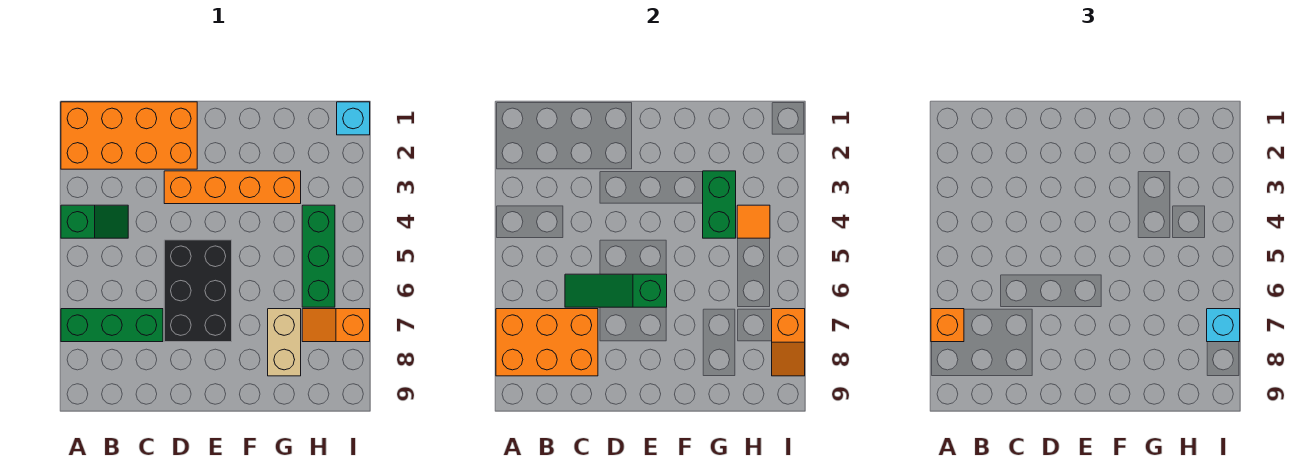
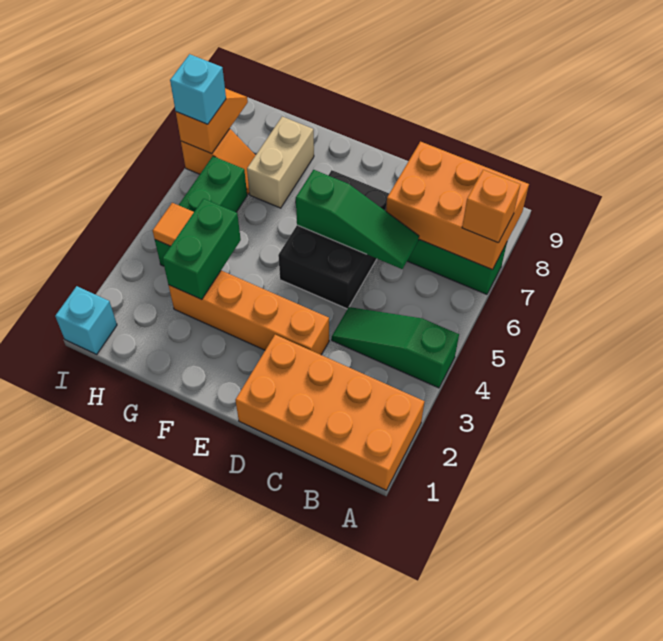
green 1x2 slope [61,205,128,238] -> green 1x3 slope [332,307,459,388]

